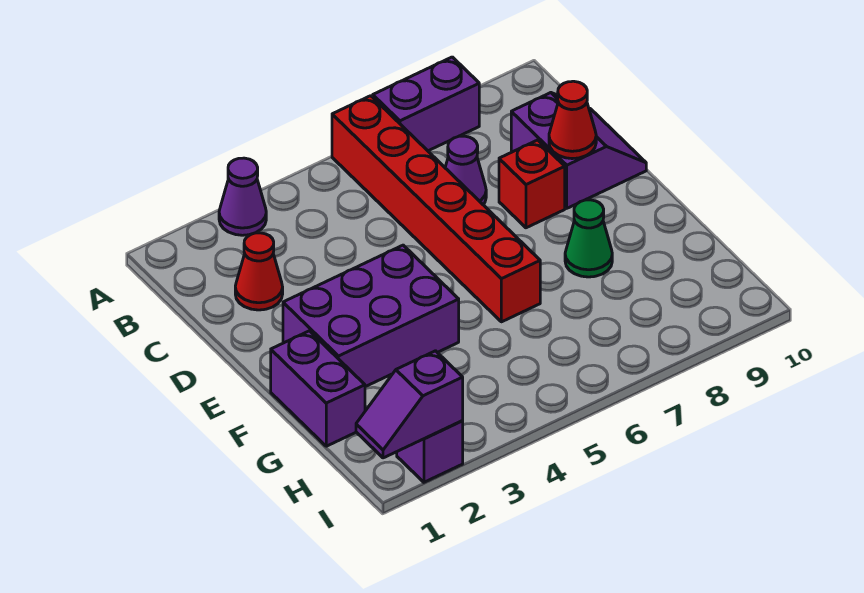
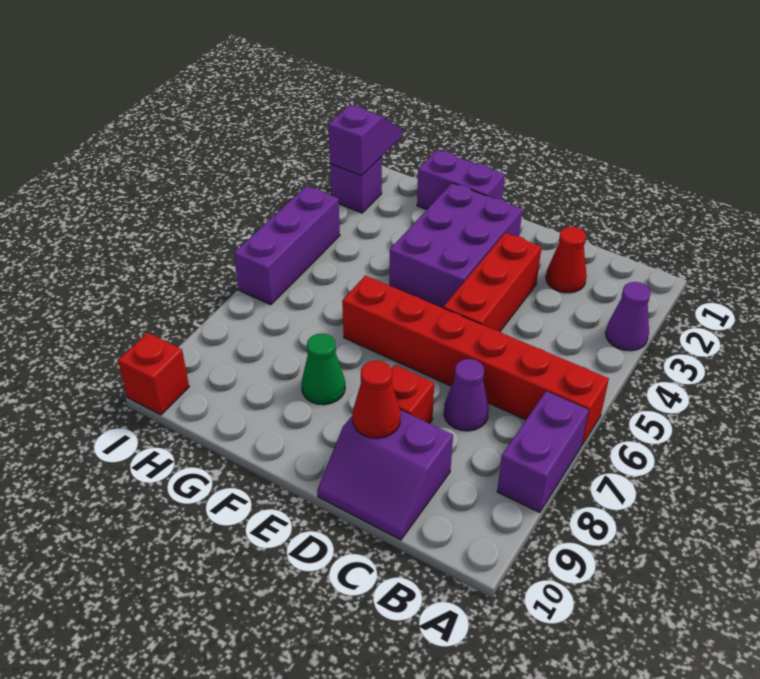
none -> red 1x3 brick [443,233,542,332]
none -> purple 1x3 brick [234,186,340,305]
none -> red 1x1 brick [118,333,189,415]

